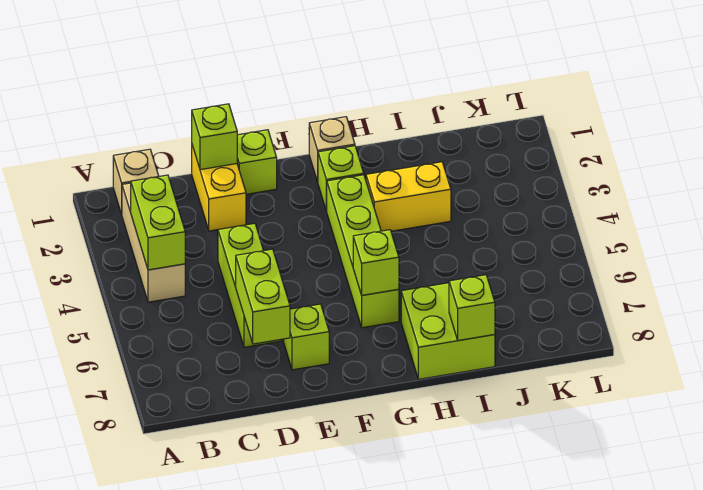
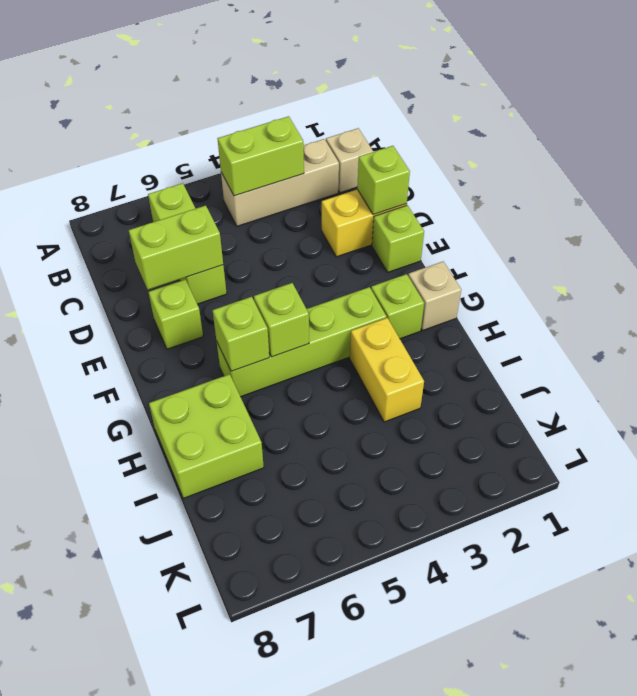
lime 1x3 brick [218,223,281,347] -> lime 1x3 brick turned to [148,183,227,304]
lime 1x1 brick [449,275,495,340] -> lime 1x1 brick moved to [254,283,309,357]

